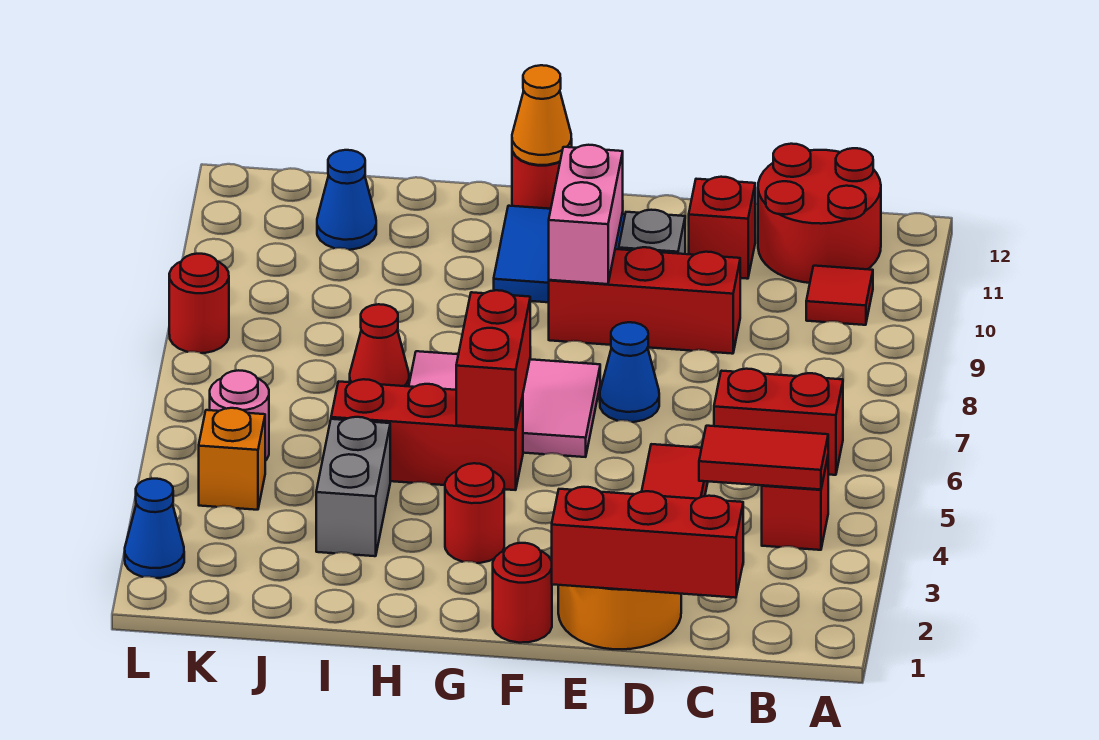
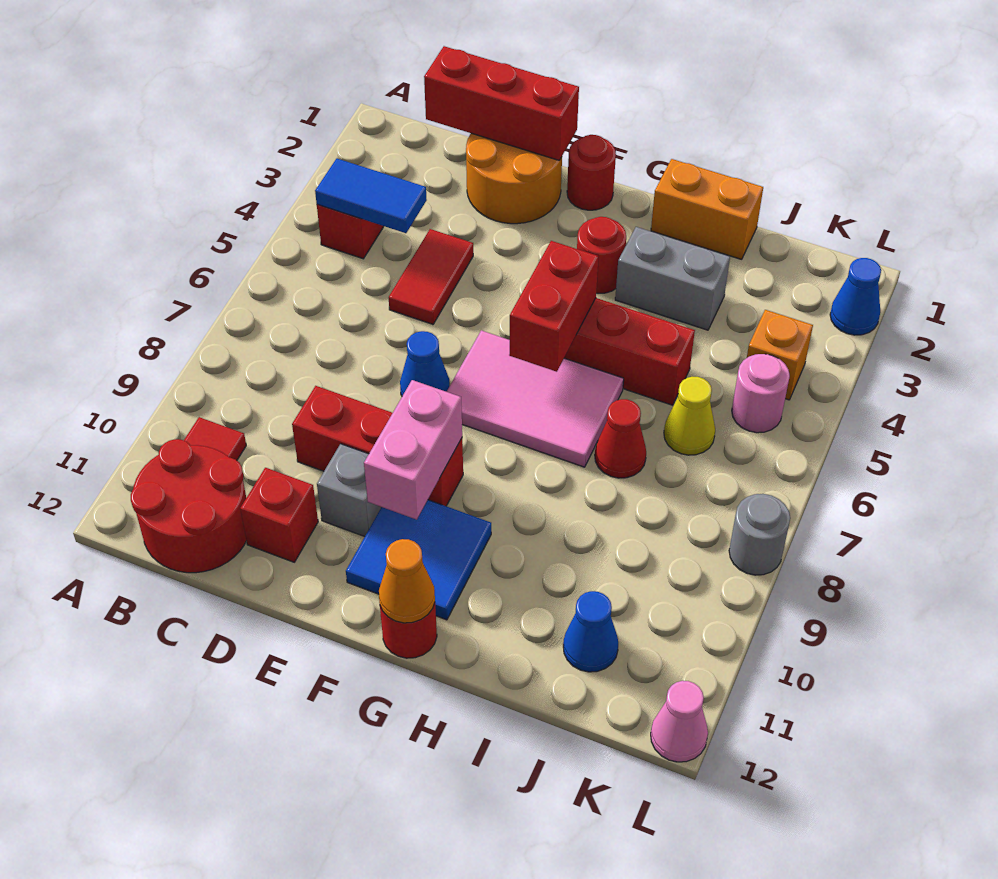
red 1x2 tile [699,426,828,490] -> blue 1x2 tile [315,159,427,233]
red 1x2 brick [714,369,843,475] -> none
none -> orange 1x2 brick [651,159,763,259]
grey 1x2 brick [316,417,390,556] -> grey 1x2 brick turned to [615,227,730,330]
none -> yellow 1x1 cone [664,377,715,455]
red 1x1 round brick [169,254,229,353] -> grey 1x1 round brick [729,494,790,575]
none -> pink 1x1 cone [651,681,708,762]

